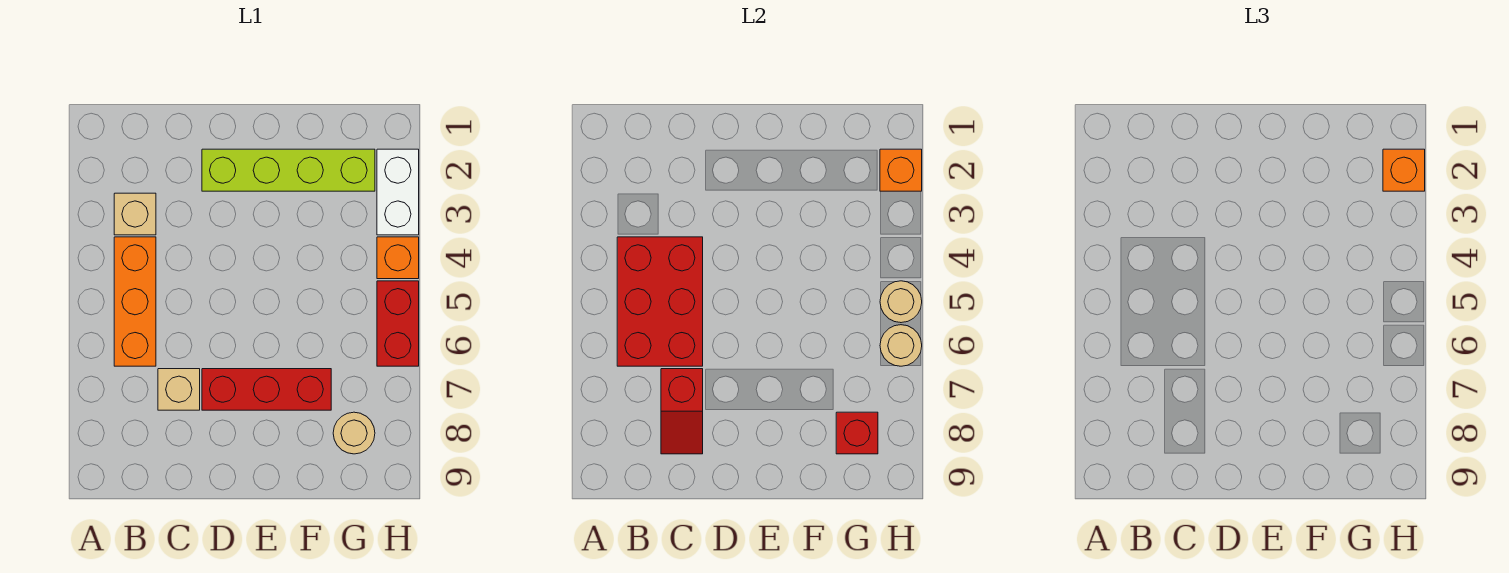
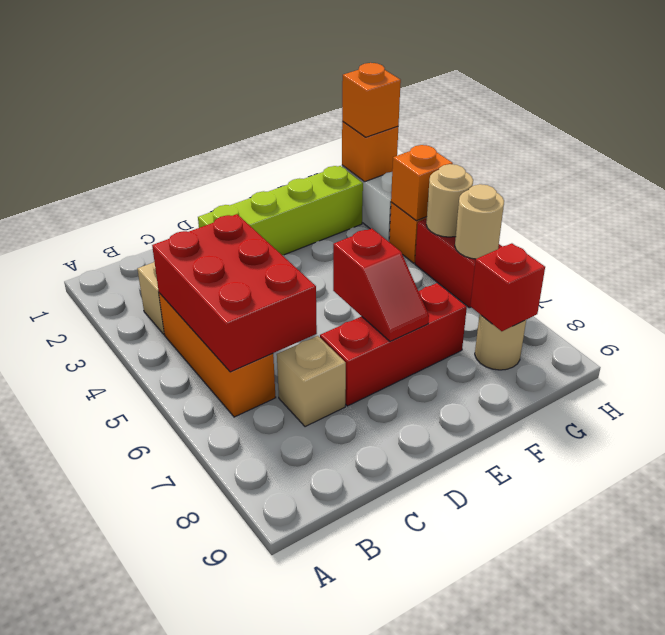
red 1x2 slope [661,369,703,454] -> red 1x2 slope moved to [333,228,429,341]
none -> orange 1x1 brick [391,145,453,221]

